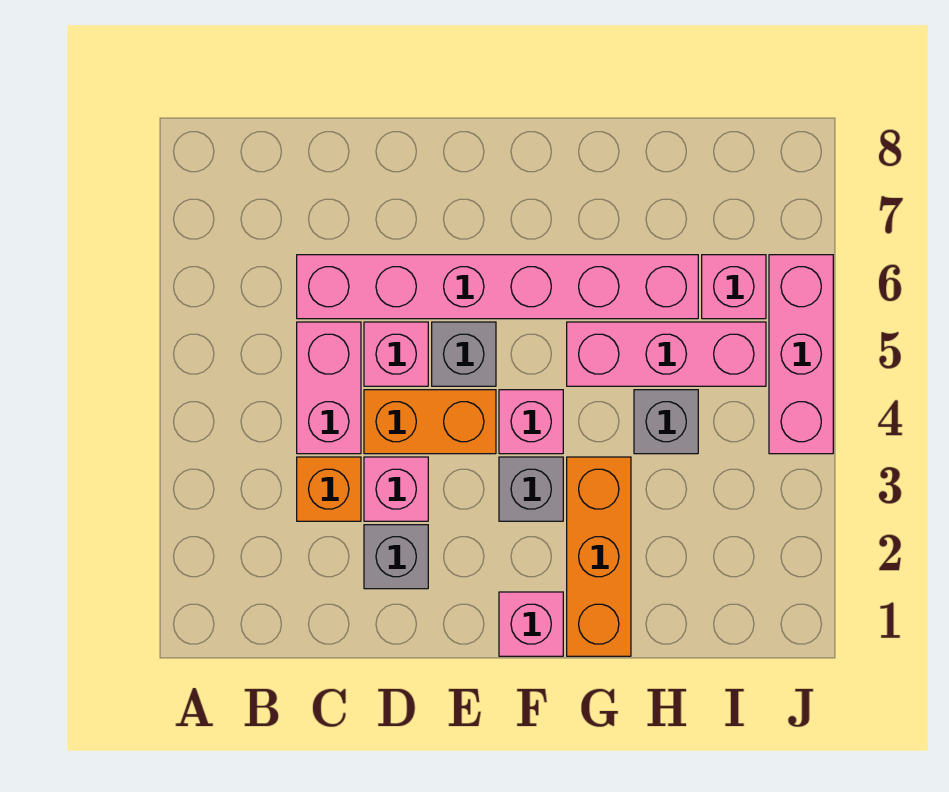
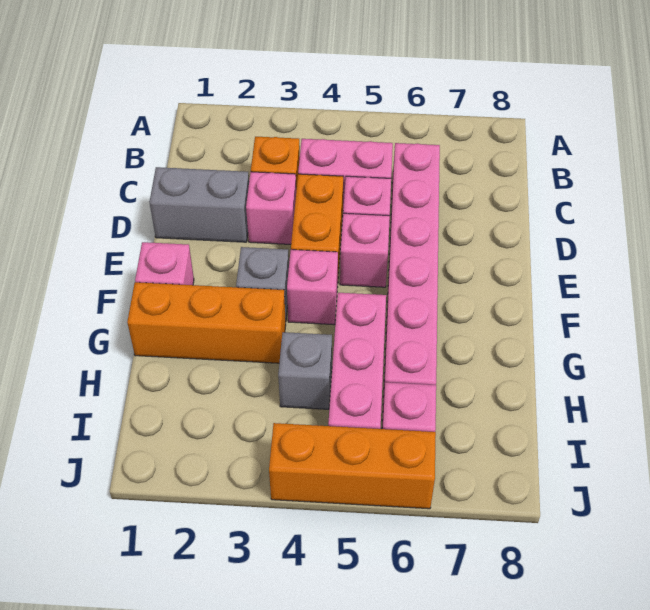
grey 1x1 brick [364,525,428,589] -> grey 1x2 brick [149,167,249,242]
grey 1x1 brick [432,322,496,386] -> pink 1x1 brick [340,213,390,287]
pink 1x3 brick [769,255,833,454] -> orange 1x3 brick [269,423,436,509]

